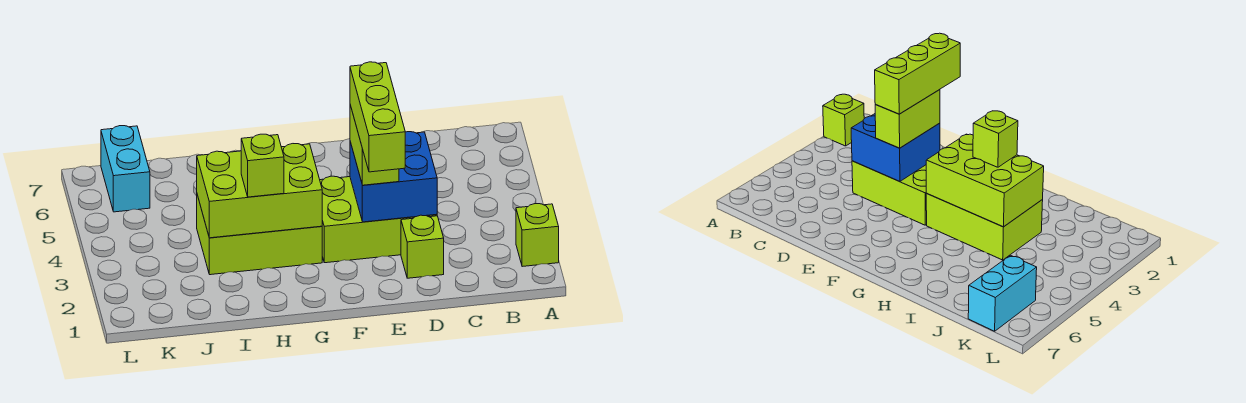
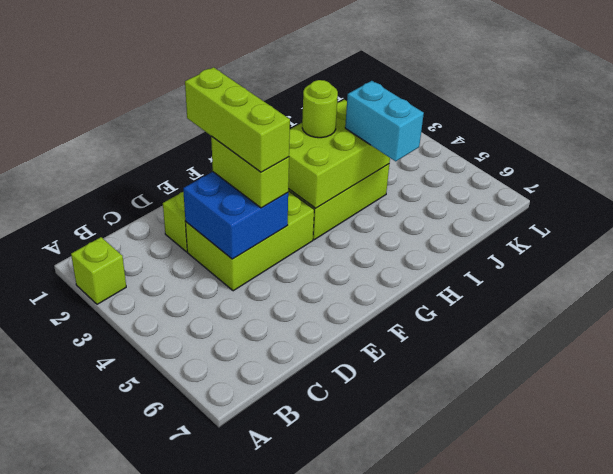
lime 1x1 brick [241,134,284,197] -> lime 1x1 round brick [302,80,338,138]
cyan 1x2 brick [101,126,150,212] -> cyan 1x2 brick moved to [345,81,424,161]

